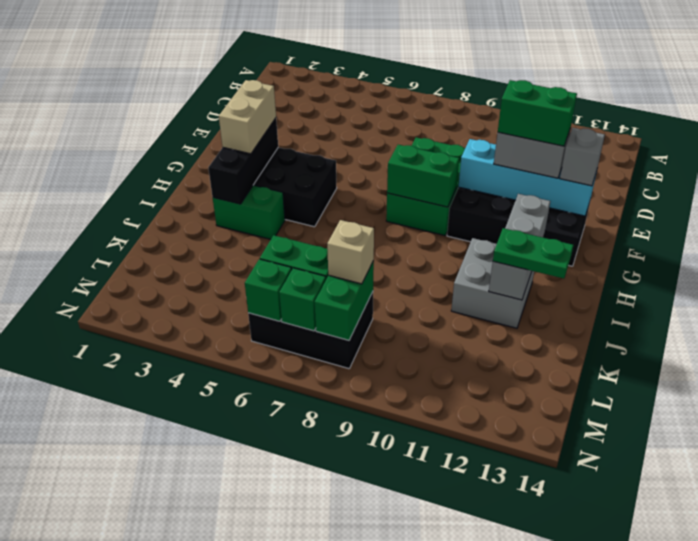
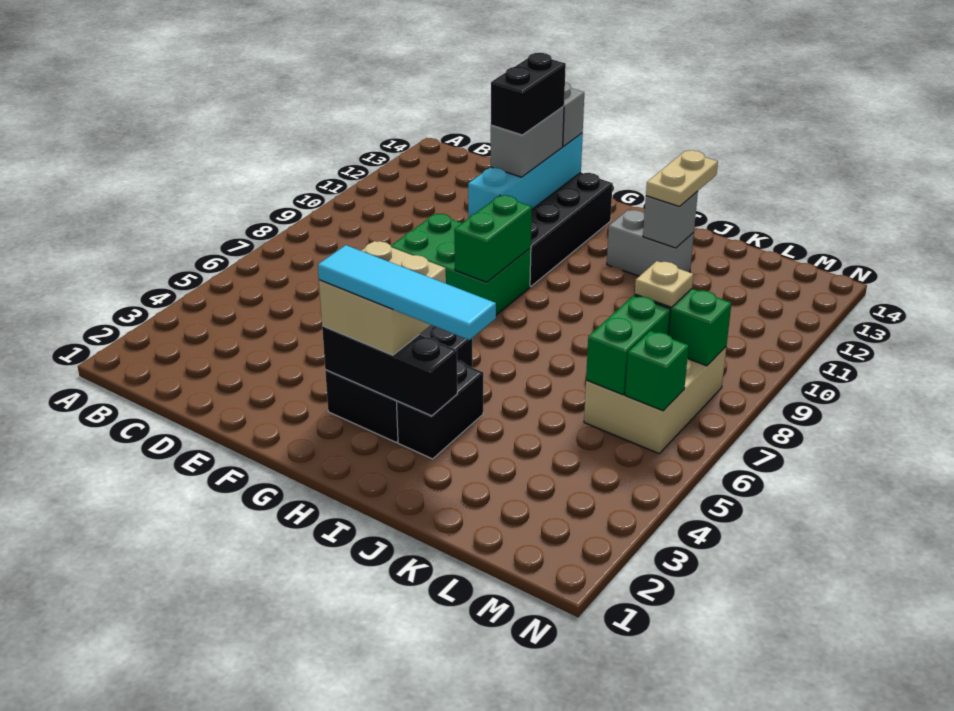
green 1x2 brick [498,80,577,146] -> black 1x2 brick [491,53,566,135]
tan 1x2 brick [219,80,276,154] -> tan 2x2 brick [319,241,446,355]
none -> cyan 1x4 tile [318,245,496,340]
grey 1x3 brick [489,194,550,300] -> grey 1x1 brick [643,191,698,248]
green 1x2 brick [213,185,285,239] -> black 1x2 brick [396,360,483,459]
grey 2x2 brick [451,238,534,328] -> grey 1x2 brick [607,210,694,276]
green 1x2 plate [493,228,573,279] -> tan 1x2 plate [646,150,718,207]
black 2x3 brick [248,292,373,369] -> tan 2x3 brick [584,347,726,453]
tan 1x1 brick [327,220,374,284] -> tan 1x1 plate [635,261,693,307]
green 1x1 brick [279,268,326,331] -> none

